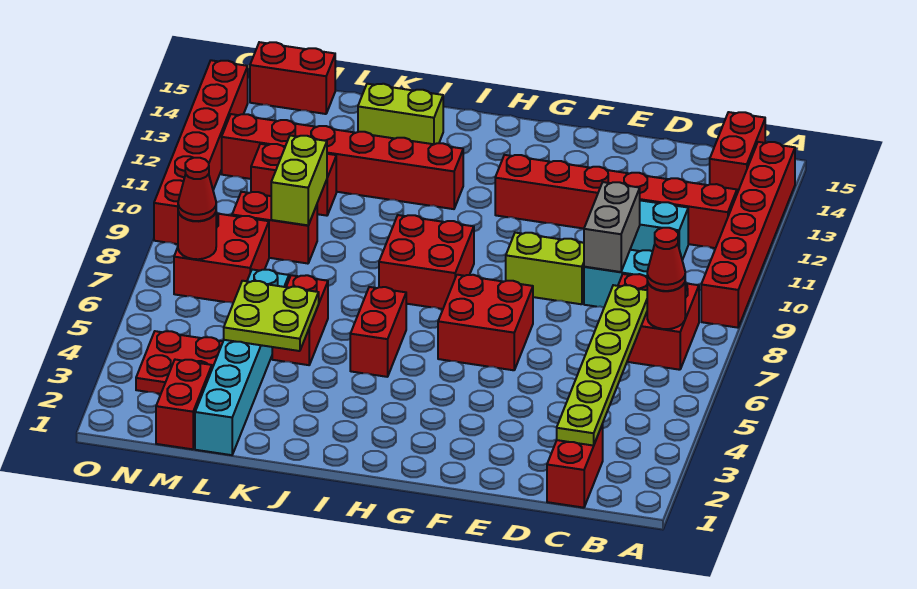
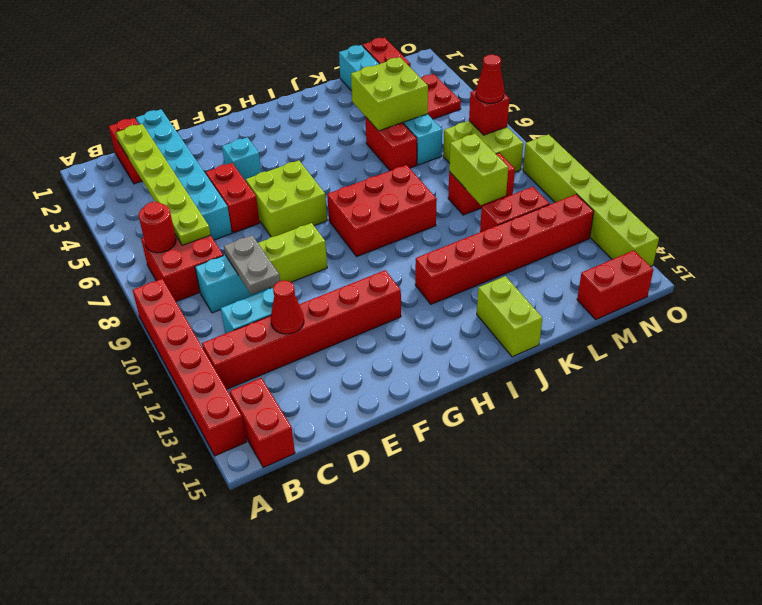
red 1x1 cone [647,228,685,291] -> red 1x1 cone moved to [271,280,304,334]
none -> cyan 1x6 brick [136,109,232,240]
grey 1x2 brick [584,182,640,272] -> grey 1x2 plate [224,235,280,295]
none -> cyan 1x1 brick [222,137,261,181]
red 2x2 brick [438,275,533,370] -> lime 2x2 brick [246,160,327,237]
red 2x2 brick [379,215,474,309] -> red 2x3 brick [327,165,437,256]
red 1x2 brick [350,287,406,377] -> red 1x2 brick moved to [206,163,260,233]
lime 1x2 brick [358,84,443,144] -> lime 1x2 brick turned to [477,276,542,357]
lime 2x2 plate [224,281,319,351] -> lime 2x2 brick [351,57,428,131]
red 2x2 brick [174,213,269,303] -> lime 2x2 brick [443,121,523,172]
red 1x1 round brick [178,212,216,259] -> red 1x1 brick [469,90,509,135]
red 1x6 brick [154,60,248,244] -> lime 1x6 brick [523,134,659,266]

